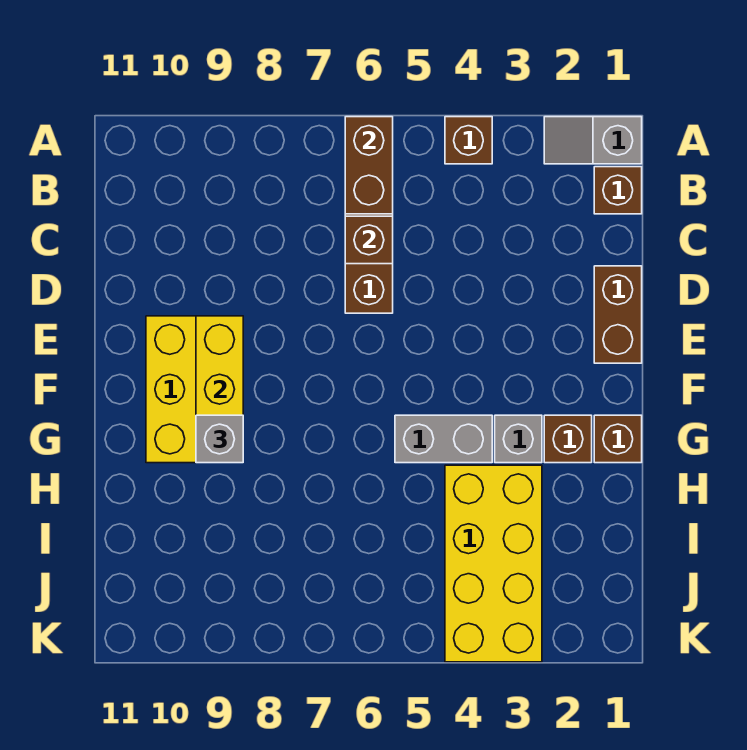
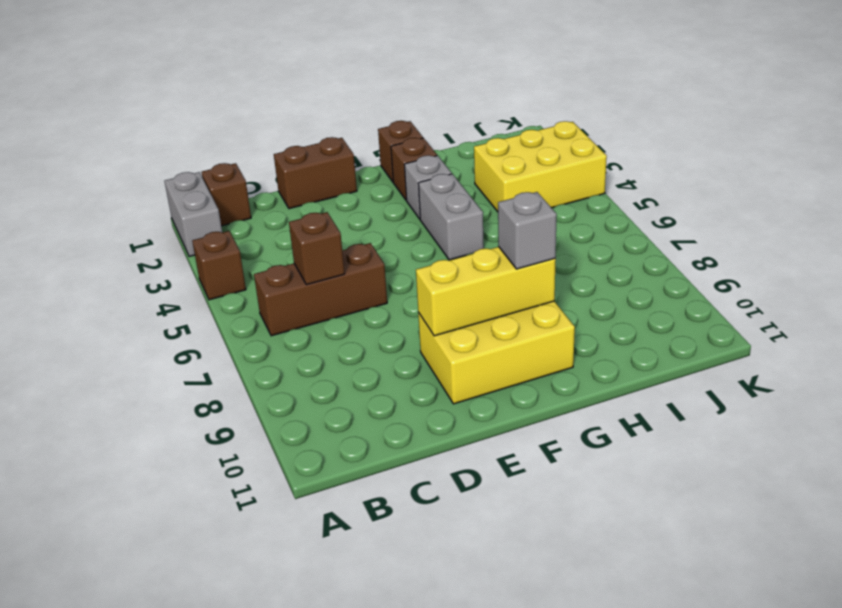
grey 1x2 slope [544,117,642,164] -> grey 1x2 brick [165,172,222,257]
brown 1x2 brick [345,117,393,214] -> none
yellow 2x4 brick [445,465,542,662] -> yellow 2x3 brick [474,121,607,212]

